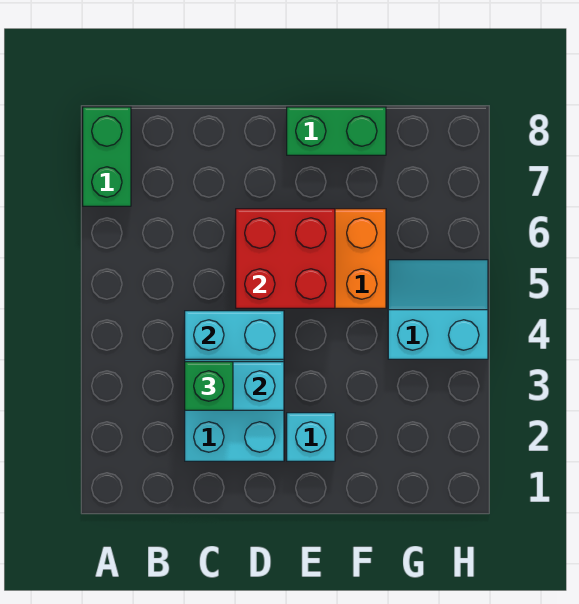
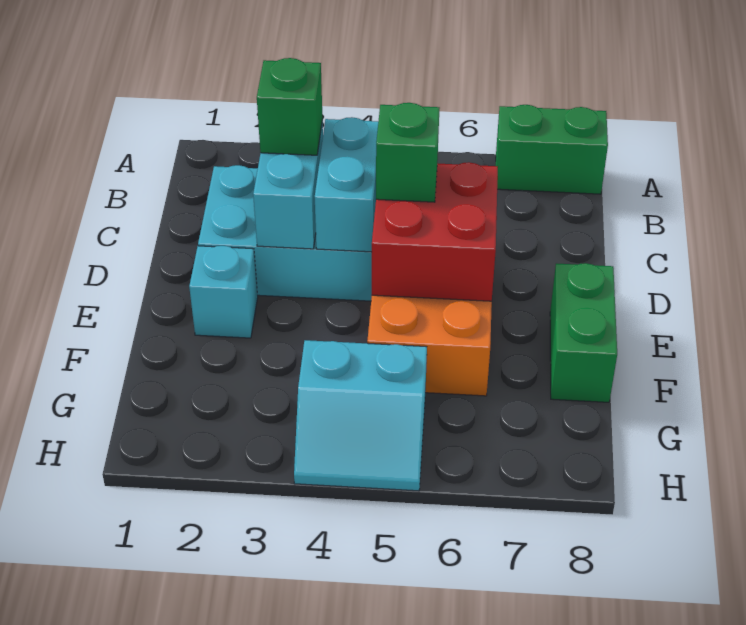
none -> green 1x1 brick [376,103,439,202]
cyan 2x2 slope [388,260,488,359] -> cyan 2x2 slope turned to [294,340,427,491]

